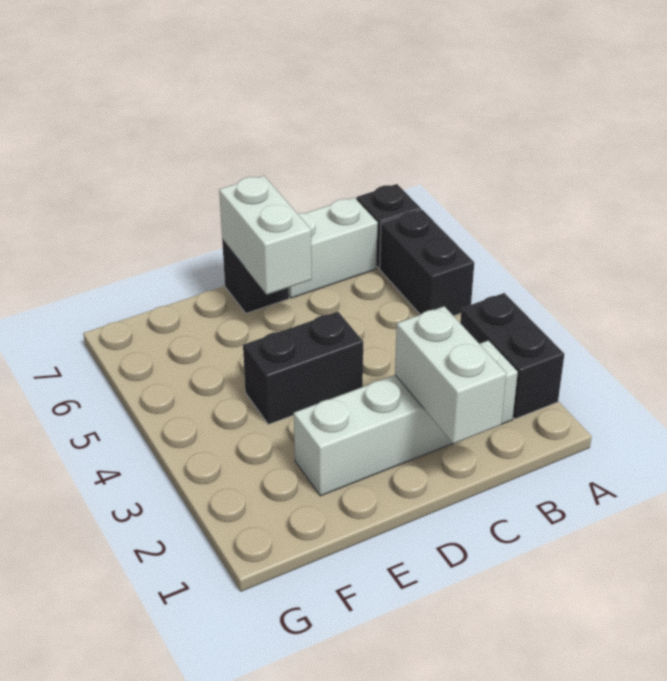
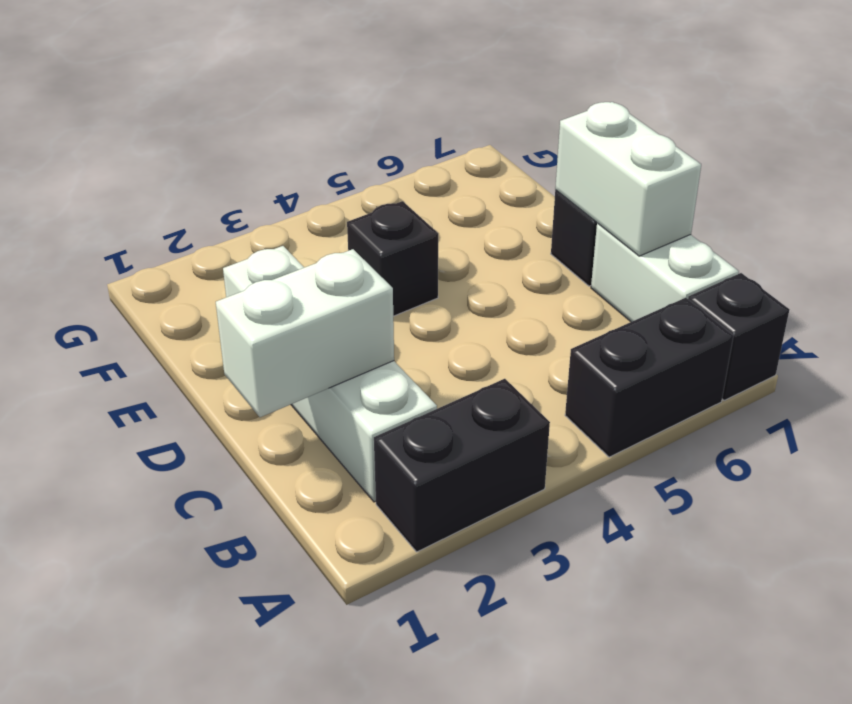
black 1x2 brick [243,312,363,424] -> black 1x1 brick [347,201,438,316]
white 1x2 brick [219,176,312,295] -> white 1x2 brick turned to [555,102,701,256]

